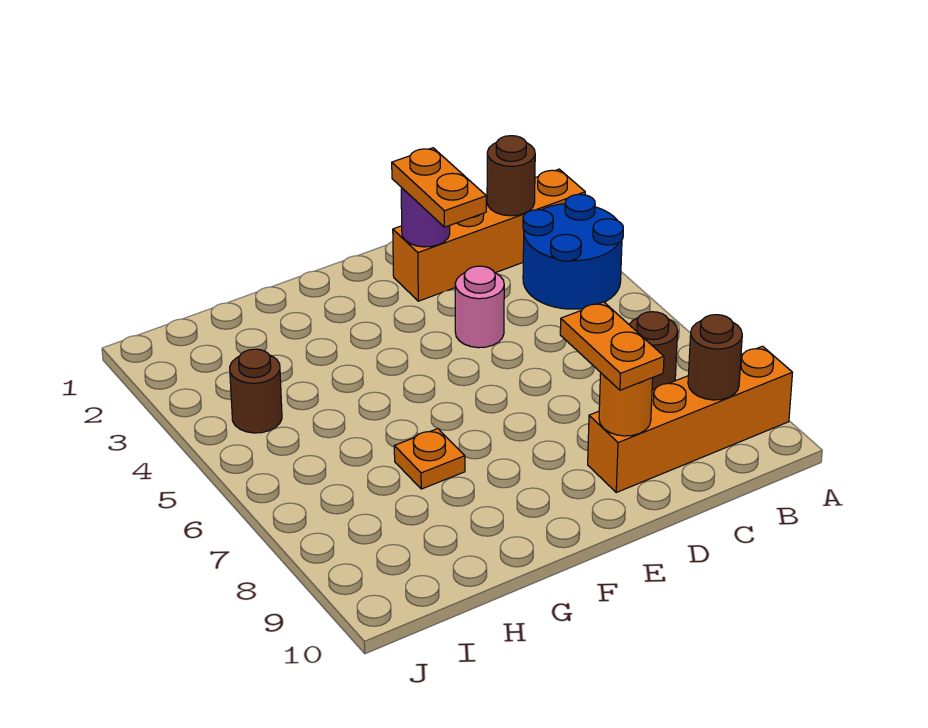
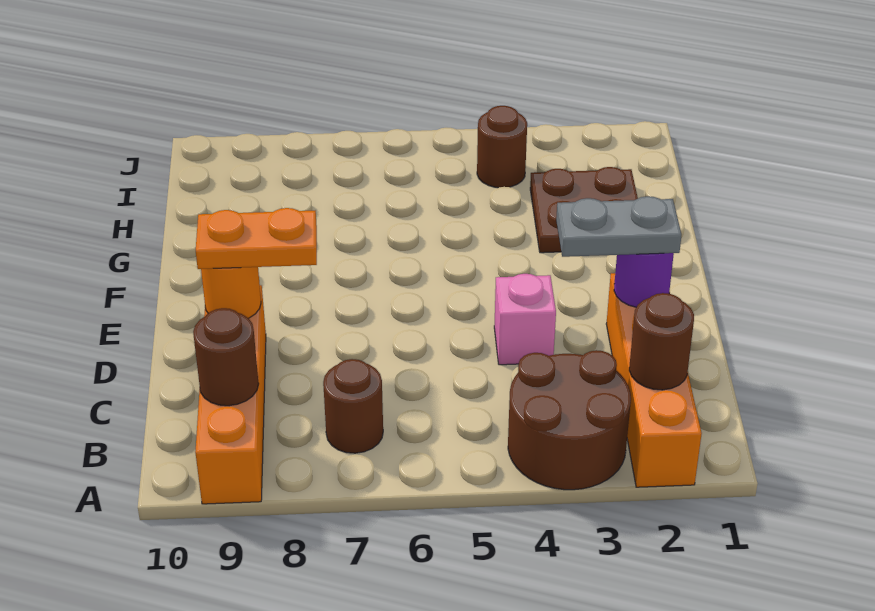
blue 2x2 round brick [523,194,623,309] -> brown 2x2 round brick [508,350,631,490]
orange 1x2 plate [392,148,486,227] -> grey 1x2 plate [556,196,681,257]
pink 1x1 round brick [455,266,504,348] -> pink 1x1 brick [494,274,556,365]
none -> brown 2x2 plate [530,167,638,253]
orange 1x1 plate [394,429,465,489] -> none

